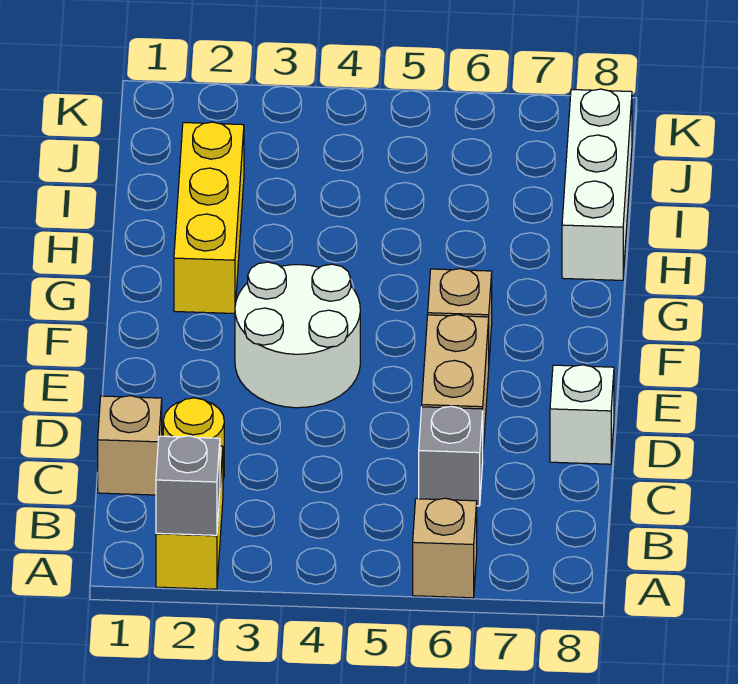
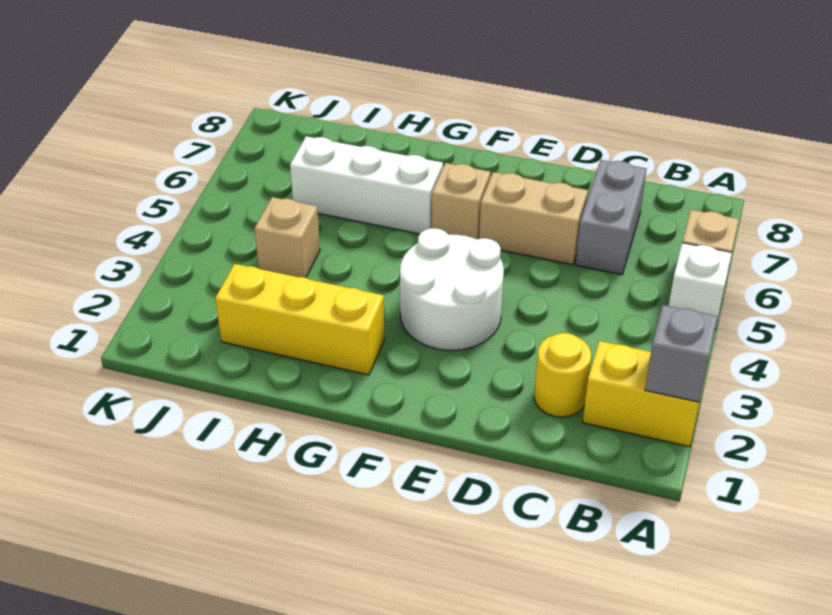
tan 1x1 brick [98,396,162,495] -> tan 1x1 brick moved to [254,197,320,278]
grey 1x1 brick [419,406,483,506] -> grey 1x2 brick [576,160,647,275]
white 1x1 brick [550,365,614,464] -> white 1x1 brick moved to [669,243,732,330]
white 1x3 brick [562,89,632,280] -> white 1x3 brick moved to [290,136,443,234]

